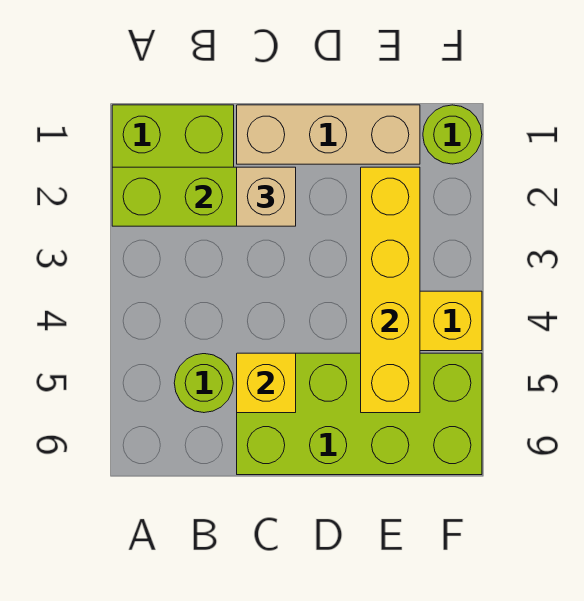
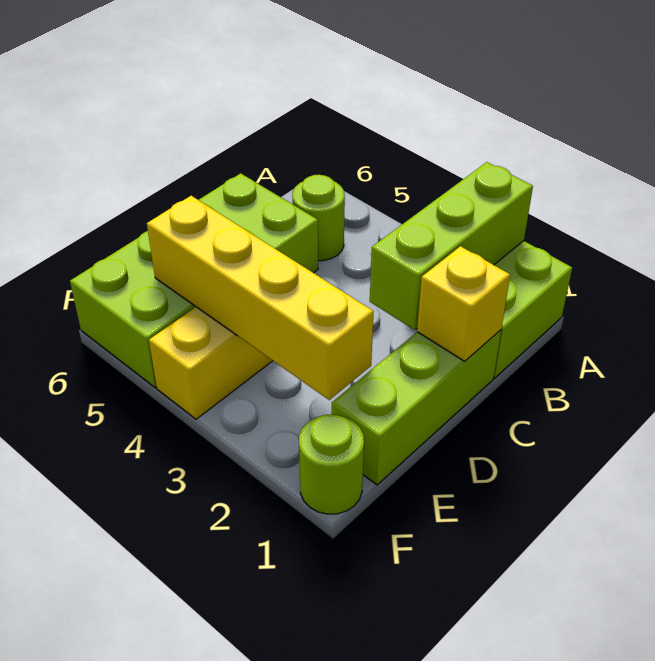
tan 1x3 brick [237,105,420,164] -> lime 1x3 brick [332,330,501,485]
tan 1x1 brick [237,167,296,226] -> none
yellow 1x1 brick [237,353,296,413] -> yellow 1x1 brick moved to [417,246,510,361]

